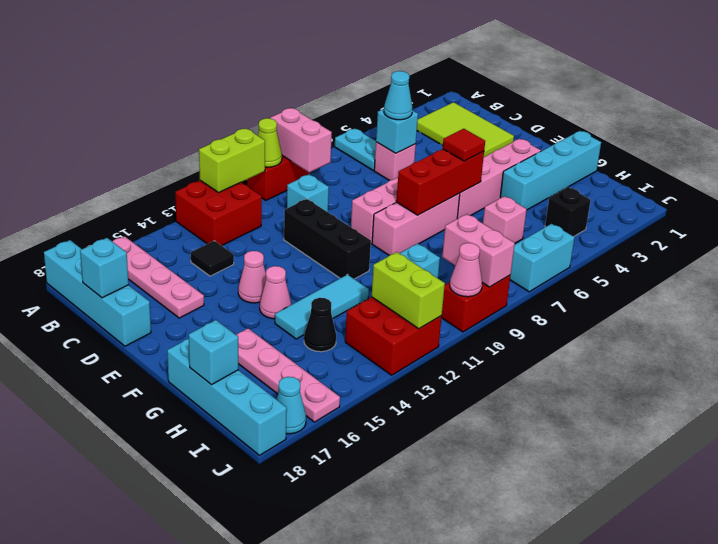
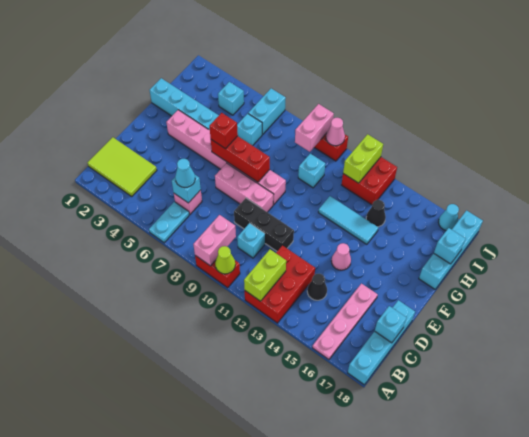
lime 1x2 brick [199,128,265,193] -> lime 1x2 brick turned to [244,250,286,301]
red 2x2 brick [175,180,262,246] -> red 2x3 brick [245,246,315,323]
lime 2x3 tile [417,102,514,157] -> lime 2x3 tile turned to [87,137,157,196]
black 1x1 tile [191,241,234,276] -> black 1x1 cone [307,274,327,300]
black 1x3 brick [284,199,371,279] -> black 1x3 brick turned to [234,198,294,251]
red 1x1 tile [443,129,485,161] -> red 1x1 brick [209,113,238,149]
pink 1x1 cone [260,266,291,319] -> none
pink 1x4 plate [237,329,340,422] -> none
pink 1x1 brick [483,196,527,243] -> cyan 1x1 brick [237,114,263,146]
black 1x1 brick [545,187,591,236] -> cyan 1x1 brick [218,82,244,115]
cyan 1x2 brick [510,224,575,292] -> cyan 1x2 brick turned to [248,88,286,134]

